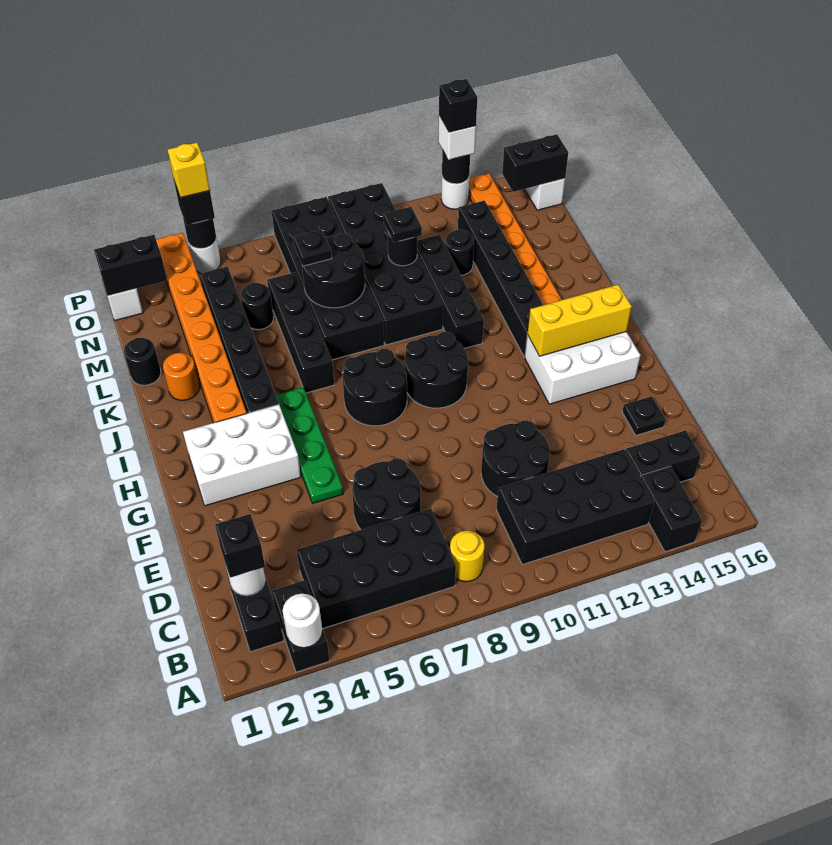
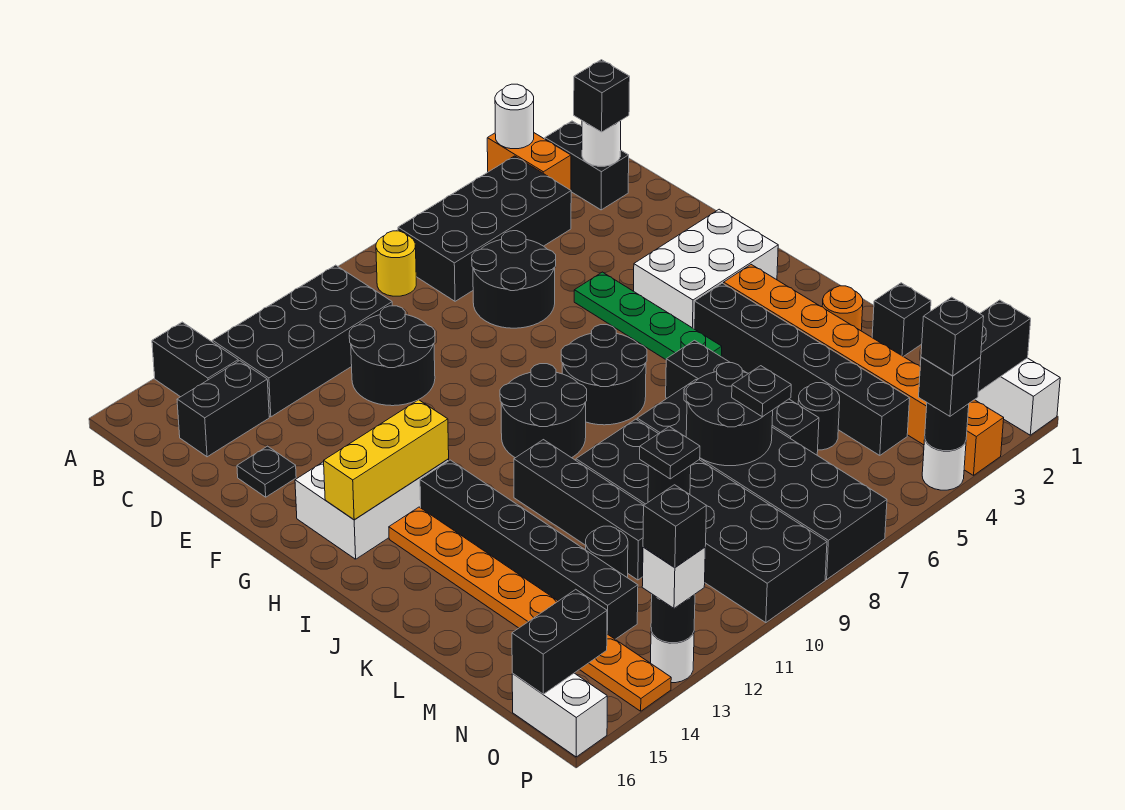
black 1x2 brick [272,580,330,672] -> orange 1x2 brick [487,133,571,190]
black 1x1 round brick [124,338,161,385] -> black 1x1 brick [872,283,931,357]
yellow 1x1 brick [168,143,210,198] -> black 1x1 brick [921,297,984,376]

